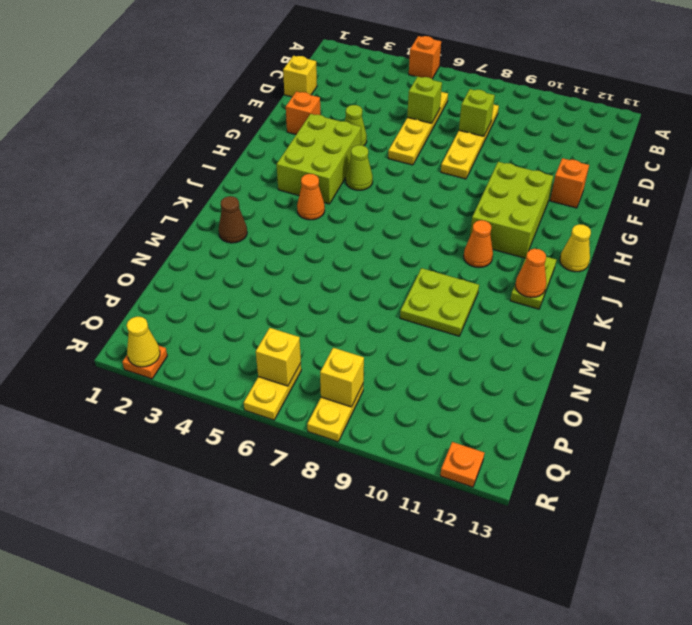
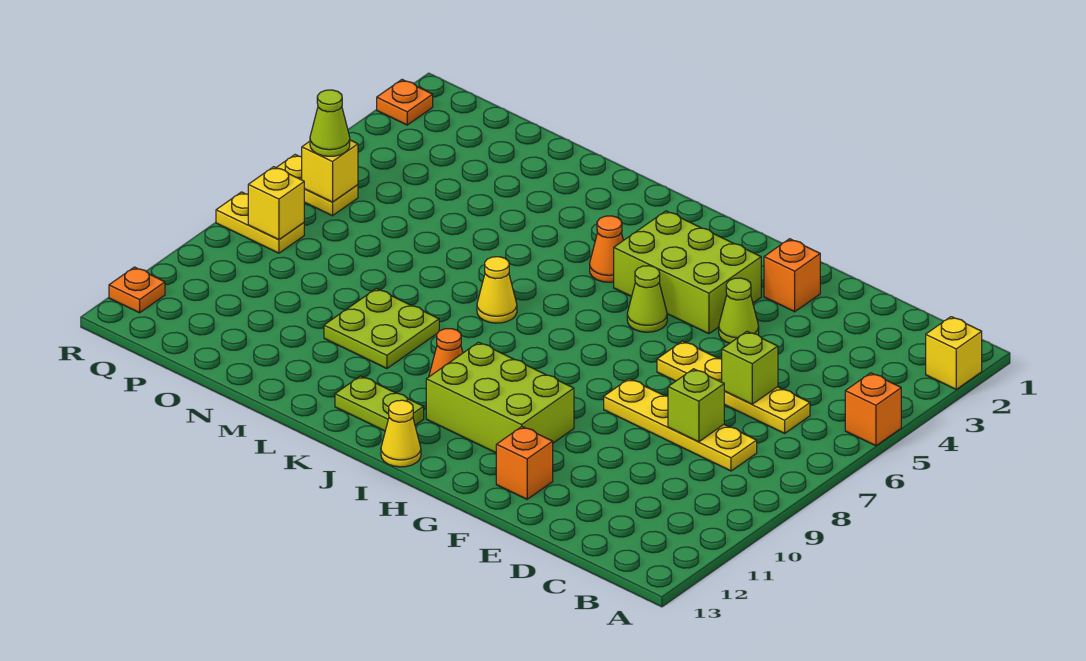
yellow 1x1 brick [283,56,317,97] -> yellow 1x1 brick moved to [926,317,982,389]
orange 1x1 cone [515,249,546,298] -> none
brown 1x1 cone [219,196,247,243] -> none
none -> lime 1x1 cone [310,90,350,156]
yellow 1x1 cone [127,317,160,367] -> yellow 1x1 cone moved to [477,257,517,323]

